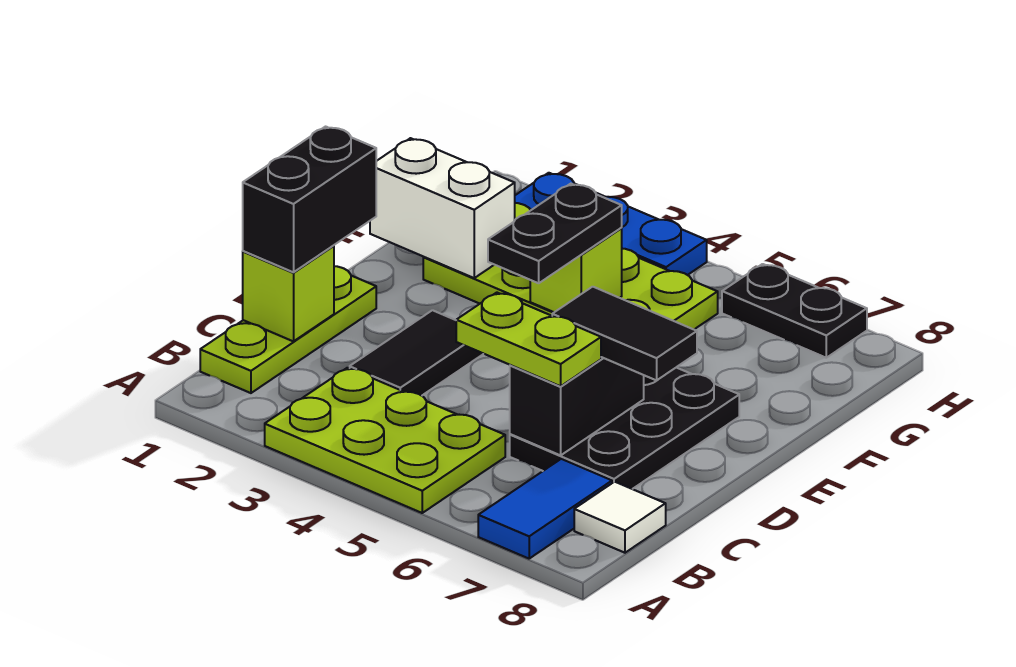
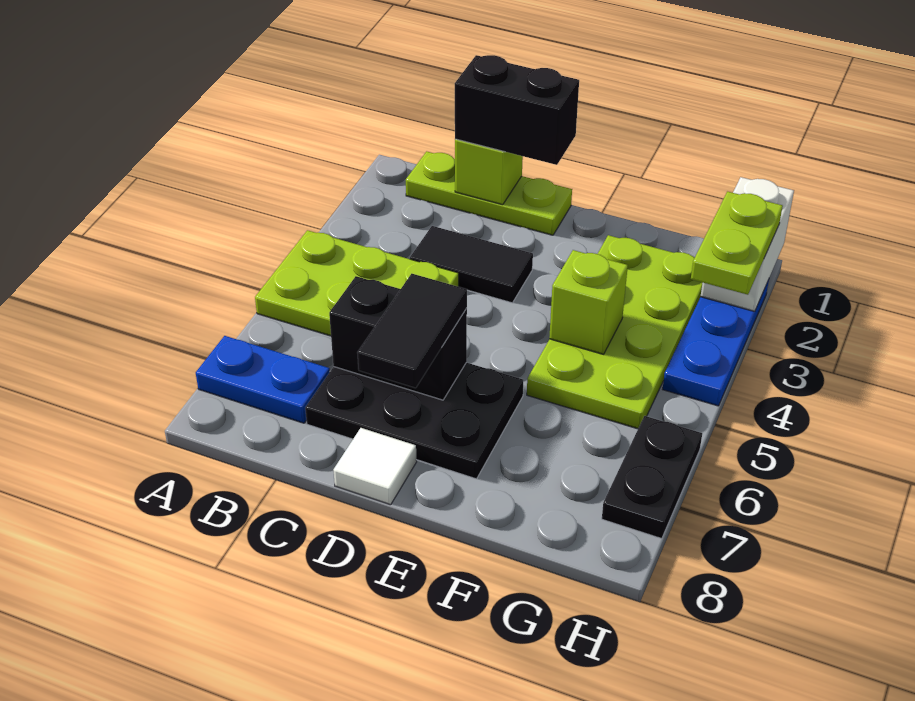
lime 2x3 plate [265,368,505,513] -> lime 2x3 plate turned to [255,230,459,336]
blue 1x2 tile [478,459,612,559] -> blue 1x2 plate [196,336,330,423]
white 1x1 tile [574,482,666,553] -> white 1x1 tile moved to [334,428,417,505]
lime 1x2 plate [456,293,601,386] -> lime 1x2 plate moved to [691,192,783,295]
black 1x2 plate [488,184,622,283] -> none
white 1x2 brick [370,138,515,278] -> white 1x2 brick moved to [701,177,794,311]

